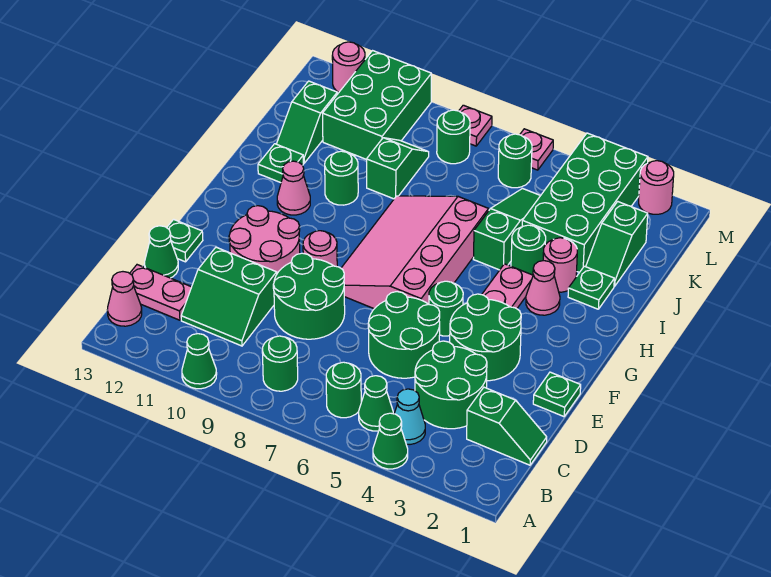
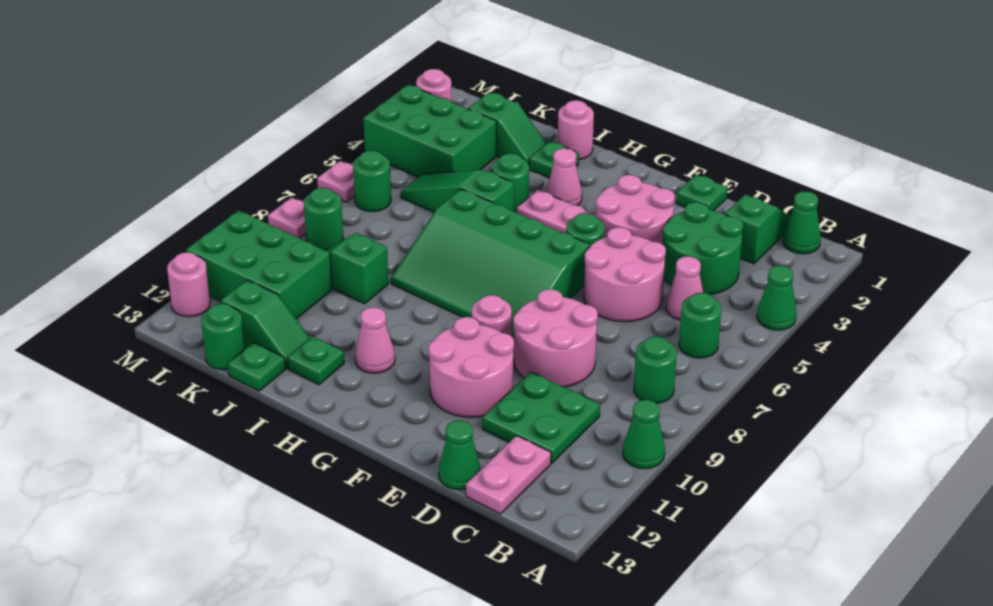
cyan 1x1 cone [394,389,425,444] -> none
green 1x1 cone [359,376,393,431] -> green 1x1 cone moved to [783,191,821,254]
pink 1x1 cone [107,272,142,326] -> pink 1x1 cone moved to [666,256,703,320]
green 2x2 slope [181,247,277,346] -> green 2x2 plate [482,372,600,463]
green 2x2 round brick [368,292,440,378] -> pink 2x2 round brick [584,227,666,322]
green 2x2 round brick [273,253,345,339] -> pink 2x2 round brick [513,289,598,387]
green 2x2 round brick [450,294,521,381] -> pink 2x2 round brick [596,175,675,244]
green 1x1 plate [167,219,203,262] -> green 1x1 plate moved to [228,342,285,391]
pink 3x4 slope [341,196,489,309] -> green 3x4 slope [391,189,590,339]
pink 1x1 round brick [543,238,577,292] -> pink 1x1 round brick moved to [558,100,594,160]
green 1x1 round brick [325,151,358,205] -> green 1x1 round brick moved to [201,304,244,370]
green 2x4 brick [522,133,648,272] -> green 2x3 brick [363,85,496,177]

